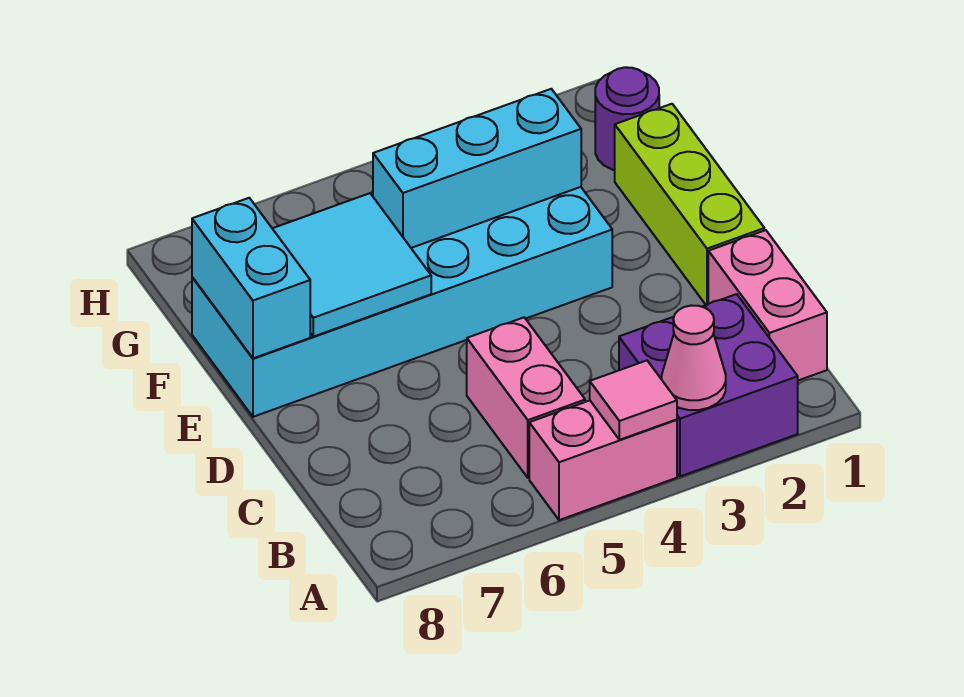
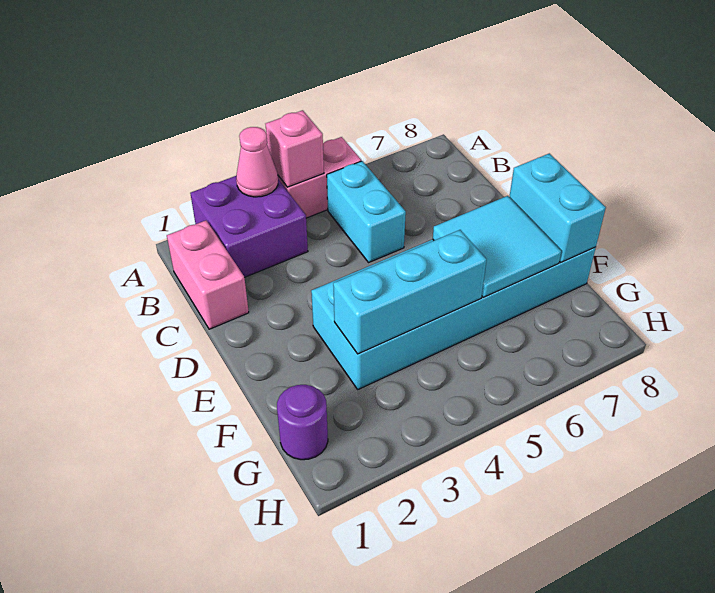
pink 1x1 tile [590,361,677,440] -> pink 1x1 brick [266,110,324,187]
pink 1x2 brick [467,318,585,478] -> cyan 1x2 brick [327,161,406,262]
lime 1x3 brick [615,104,764,305] -> none

